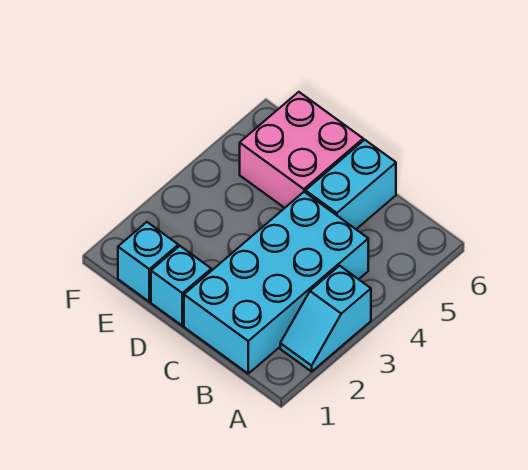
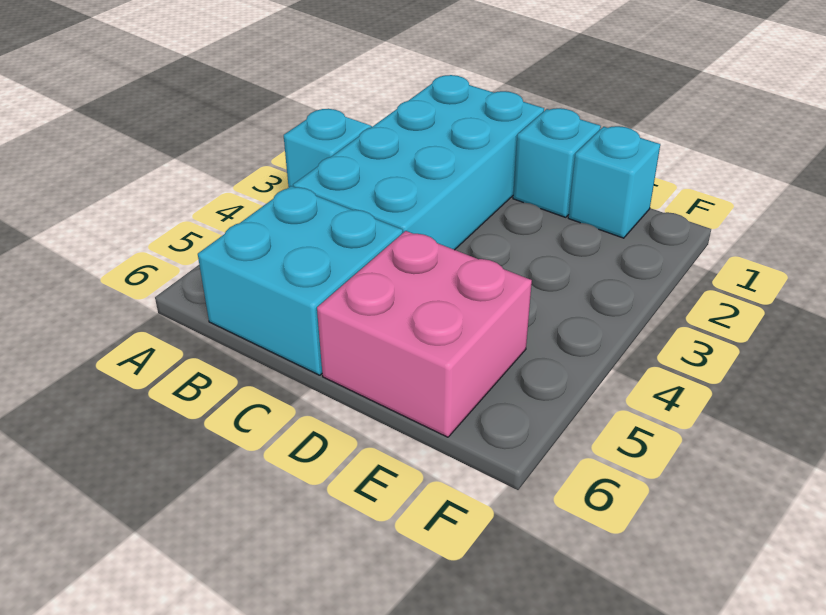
cyan 1x2 brick [305,140,396,229] -> cyan 2x2 brick [198,186,403,375]

